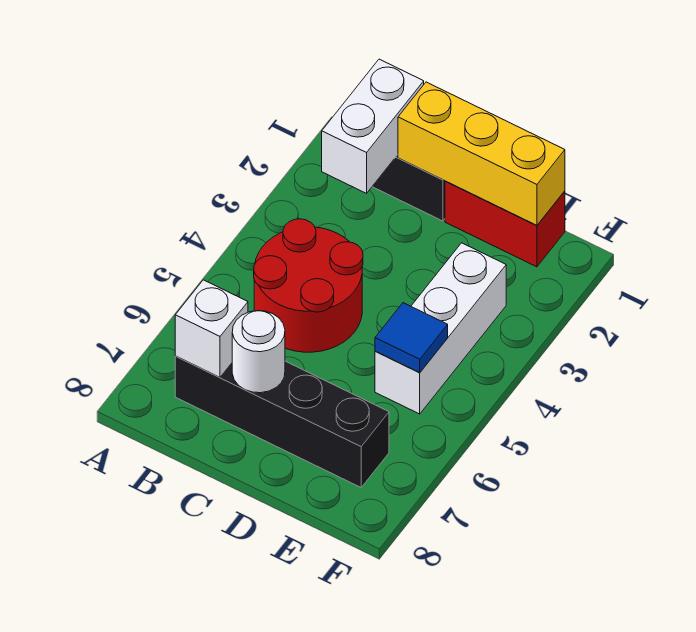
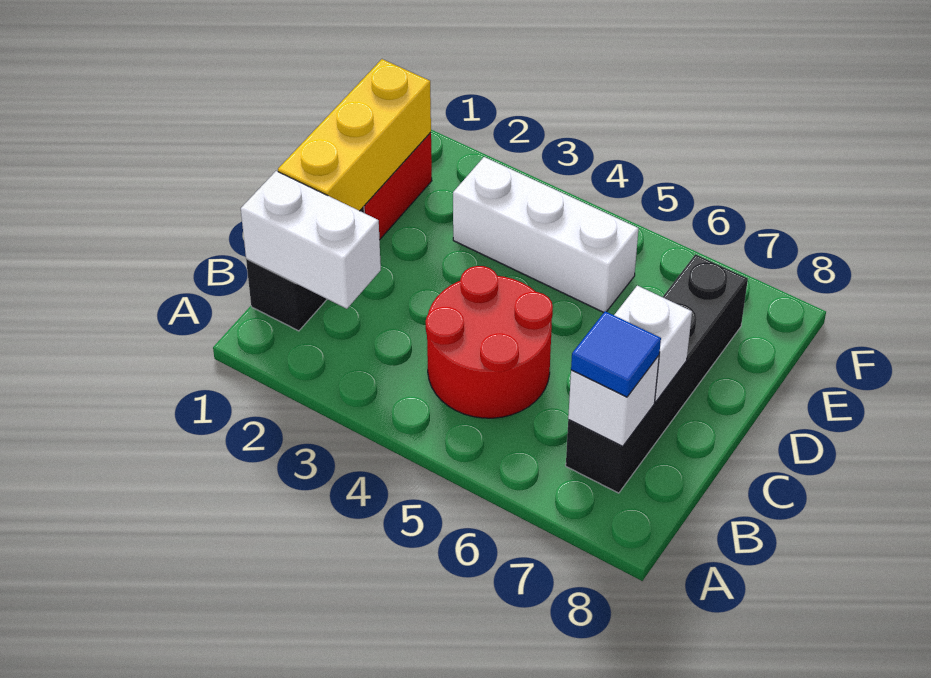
white 1x1 round brick [232,311,285,393] -> white 1x1 brick [614,286,692,402]
blue 1x1 tile [375,303,448,372] -> blue 1x1 tile moved to [571,311,661,397]

